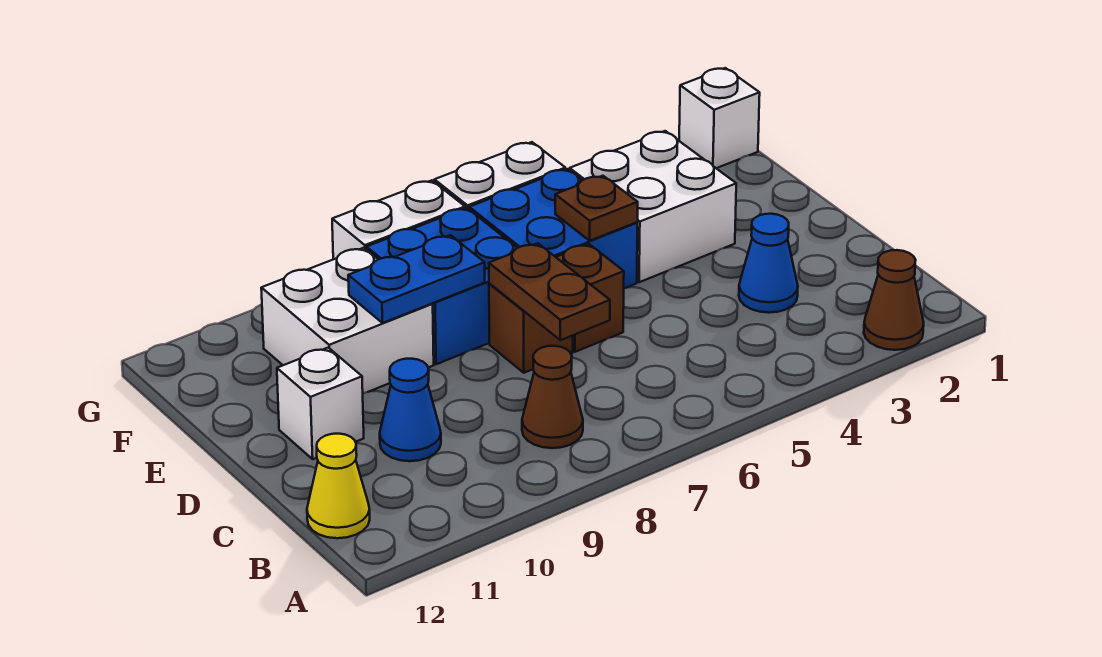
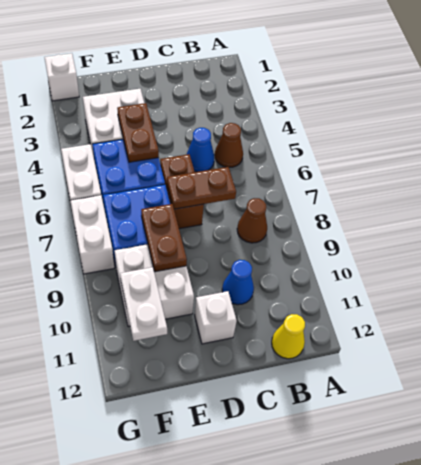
brown 1x1 cone [864,250,924,350] -> brown 1x1 cone moved to [215,123,243,167]
blue 1x1 cone [739,214,798,313] -> blue 1x1 cone moved to [187,128,214,172]
brown 1x1 plate [555,176,638,241] -> brown 1x2 plate [117,103,159,162]
blue 1x2 plate [348,235,485,323] -> brown 1x2 plate [141,204,187,272]
none -> white 1x2 plate [120,267,167,341]

